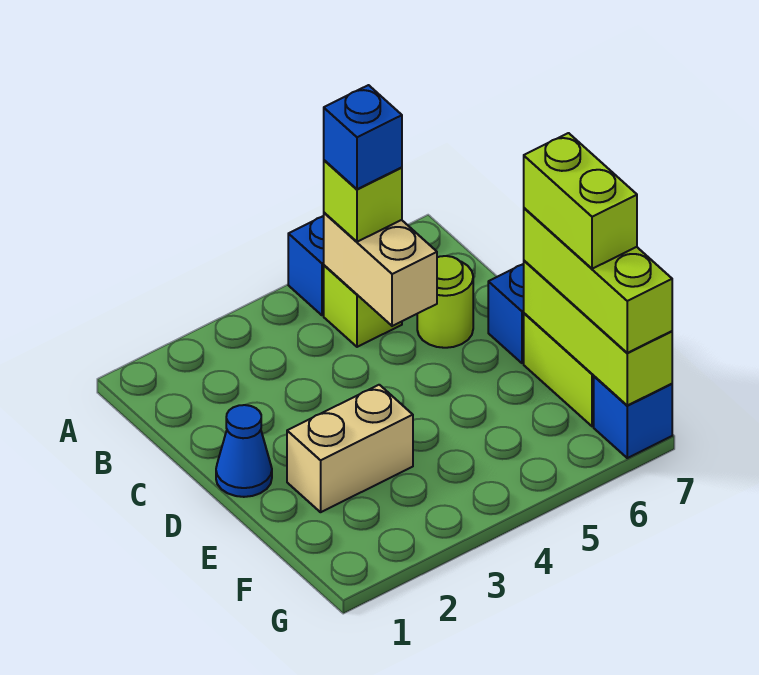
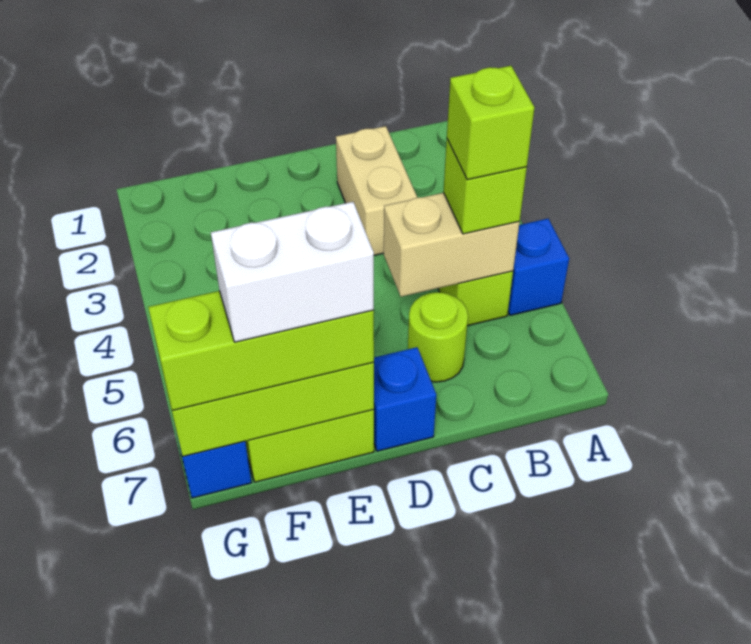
blue 1x1 brick [324,85,402,189] -> lime 1x1 brick [447,66,535,180]
blue 1x1 cone [216,405,272,497] -> none
tan 1x2 brick [287,385,413,512] -> tan 1x2 brick moved to [336,126,418,255]
lime 1x2 brick [524,133,637,269] -> white 1x2 brick [211,202,374,342]

